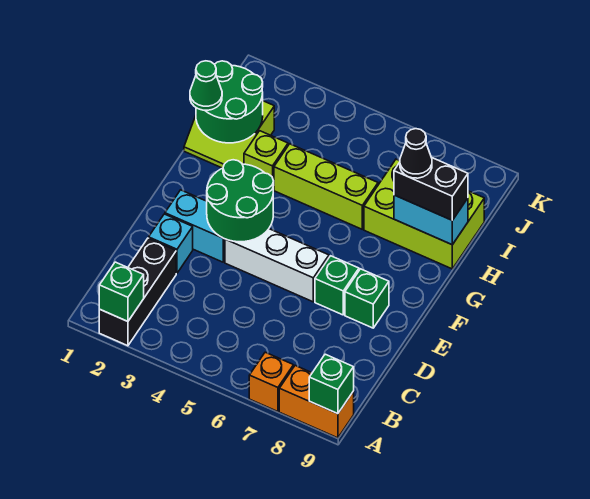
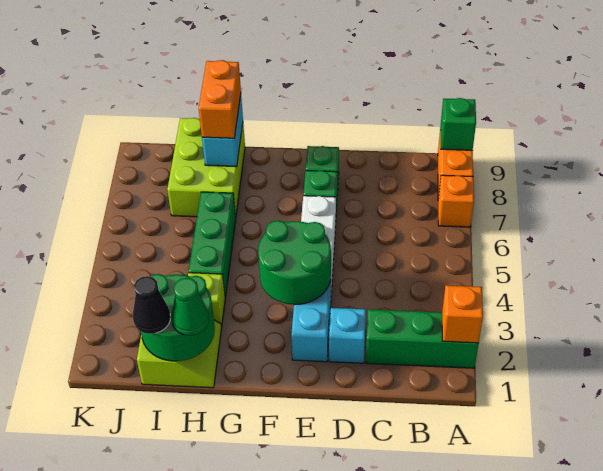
black 1x3 brick [99,238,176,346] -> green 1x3 brick [366,309,479,368]
green 1x1 brick [99,262,144,322] -> orange 1x1 brick [442,285,483,343]
lime 1x3 brick [274,144,378,229] -> green 1x3 brick [189,192,236,298]
black 1x2 brick [394,158,468,220] -> orange 1x2 brick [199,60,241,138]
black 1x1 cone [400,129,432,178] -> black 1x1 cone moved to [133,276,170,334]

